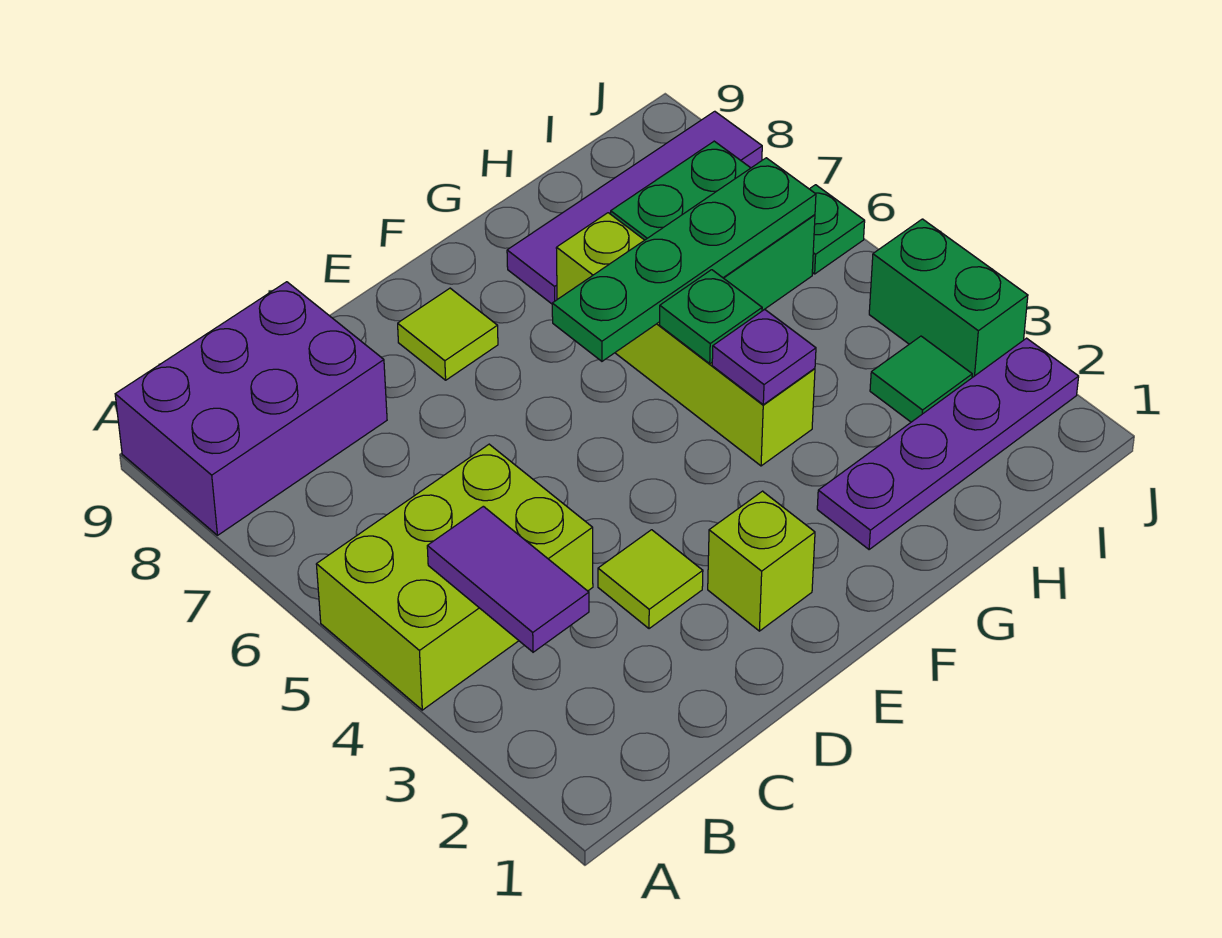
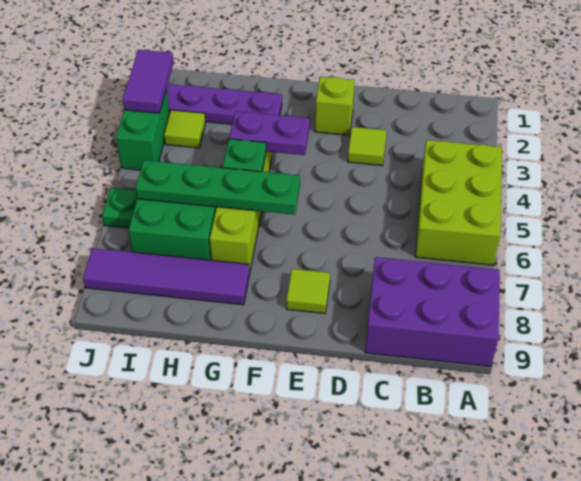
lime 2x3 brick [316,444,593,710] -> lime 2x3 brick turned to [415,140,502,265]
purple 1x2 tile [427,506,589,652] -> purple 1x2 tile moved to [123,50,174,113]
purple 1x1 plate [712,309,816,405] -> purple 1x2 plate [229,111,310,155]
green 1x1 tile [870,336,972,422] -> lime 1x1 tile [164,110,206,148]

